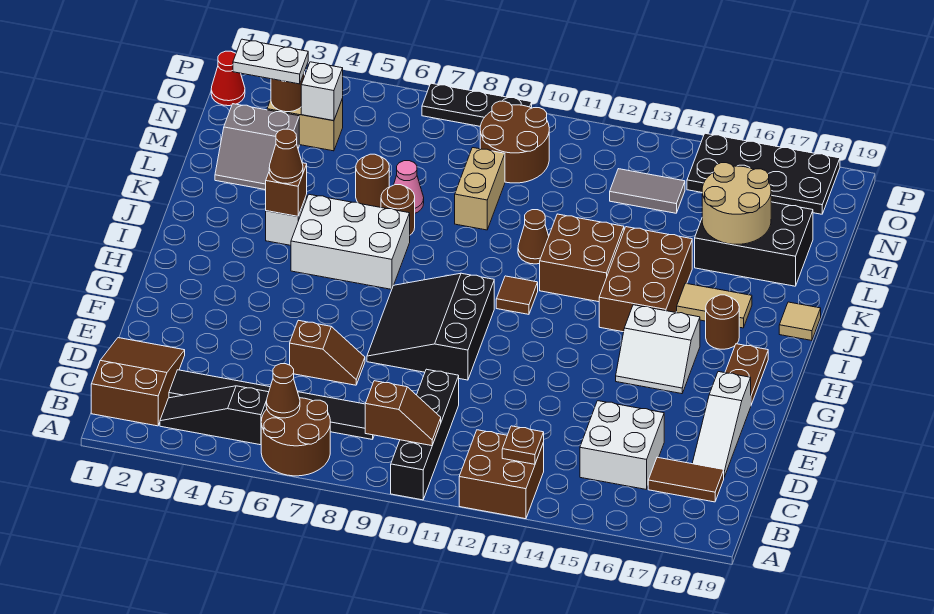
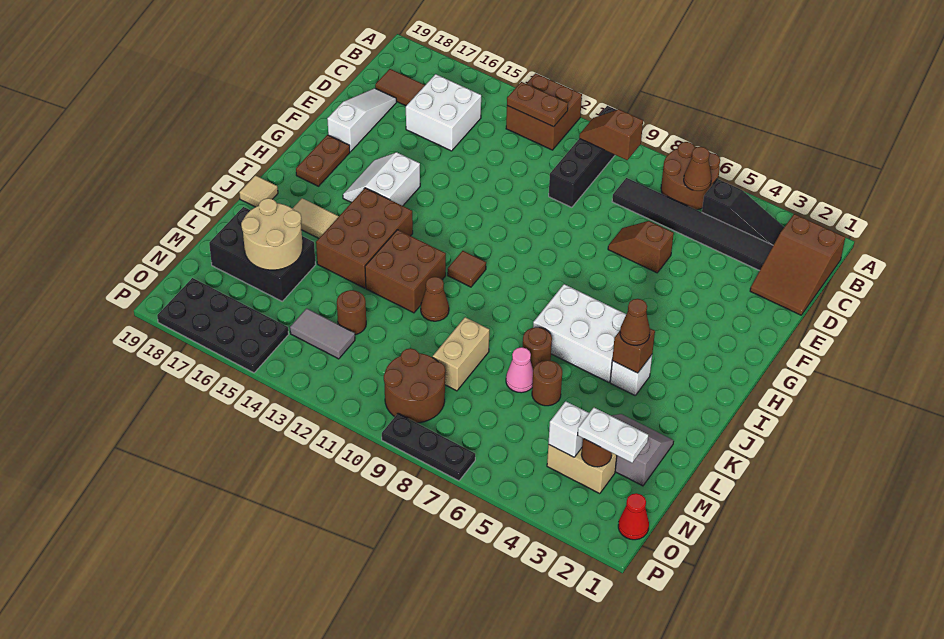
brown 1x1 plate [502,426,544,464] -> brown 1x2 plate [507,82,568,127]
black 3x3 slope [367,273,494,380] -> none
white 2x2 slope [616,305,700,394] -> white 2x2 slope turned to [343,152,420,206]
brown 1x1 round brick [706,295,739,349] -> brown 1x1 round brick moved to [337,290,366,335]

